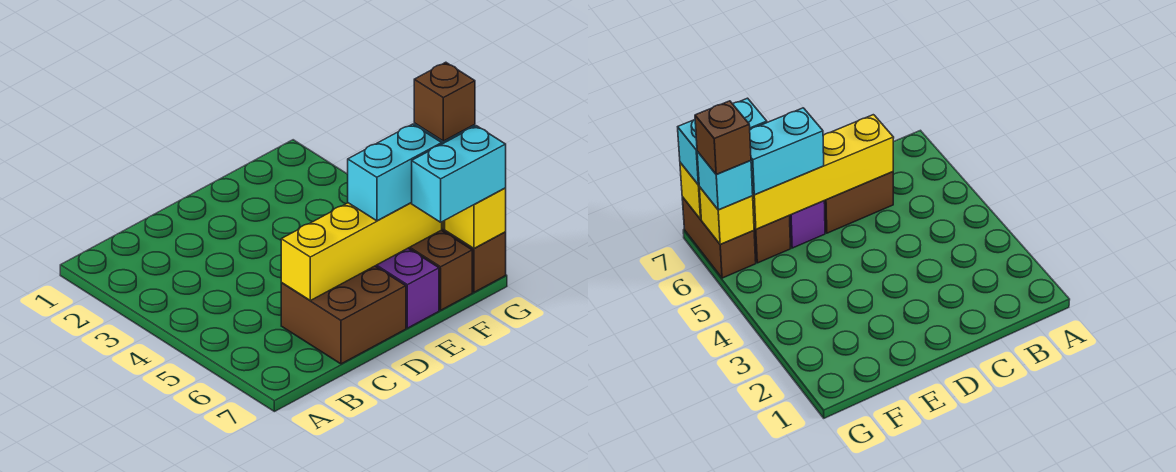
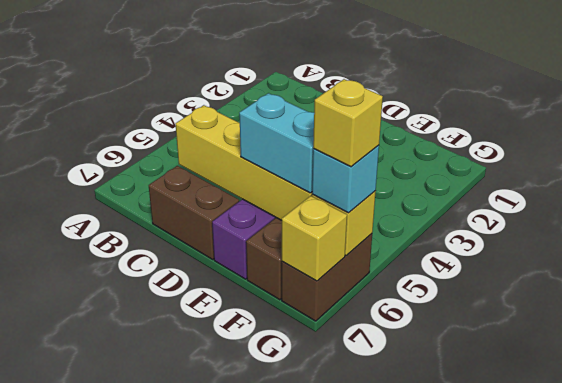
brown 2x2 brick [281,266,406,364] -> brown 1x2 brick [149,166,239,259]
cyan 1x2 brick [411,126,506,222] -> none
brown 1x1 brick [414,62,475,141] -> yellow 1x1 brick [313,79,383,167]

